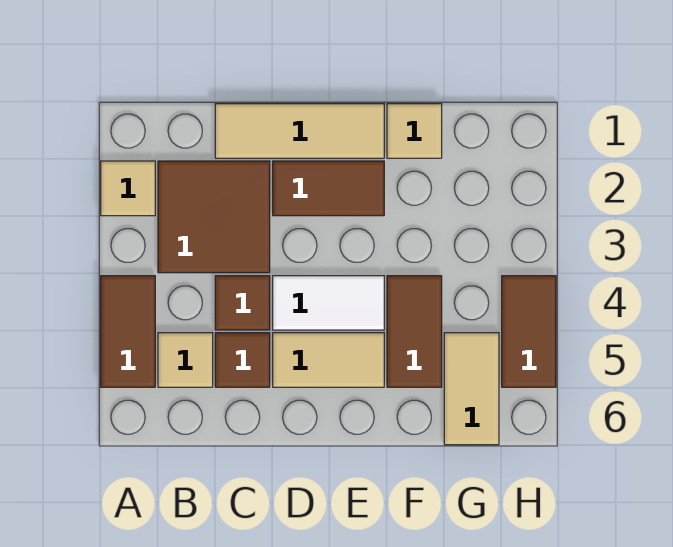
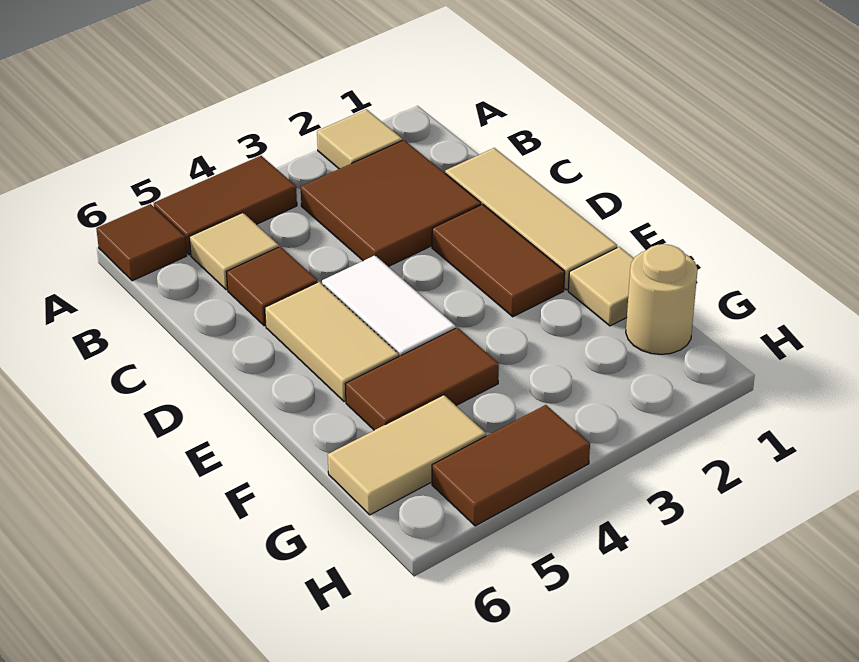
brown 1x1 tile [215,276,270,330] -> brown 1x1 tile moved to [96,204,187,281]
none -> tan 1x1 round brick [626,244,698,354]

